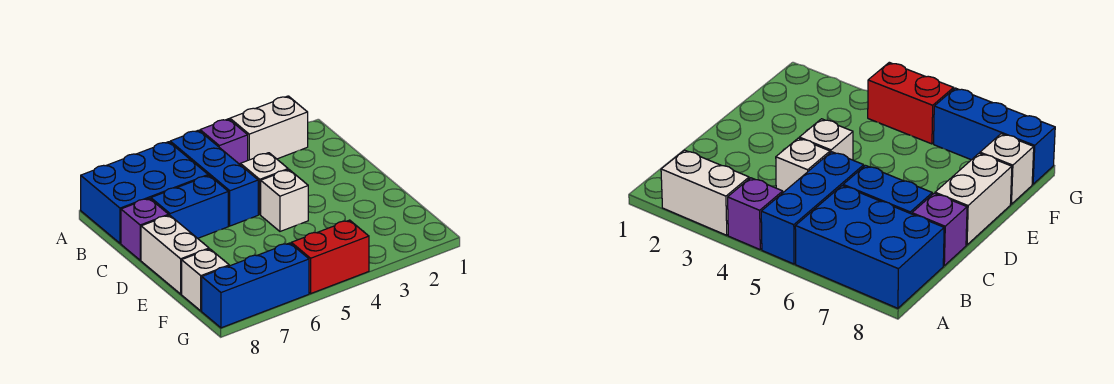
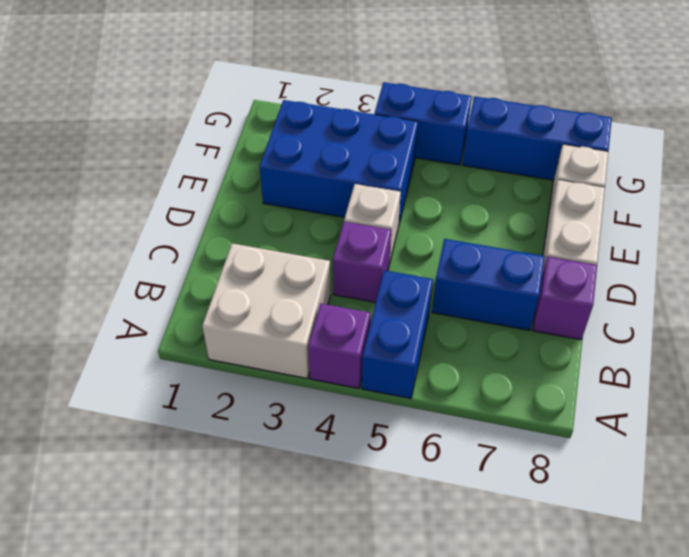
white 1x2 brick [230,96,308,160] -> white 2x2 brick [202,243,331,378]
blue 1x3 brick [170,130,258,226] -> blue 1x2 brick [362,270,433,398]
blue 2x3 brick [81,142,208,243] -> blue 2x3 brick moved to [259,100,418,226]
white 1x1 brick [240,153,288,214] -> purple 1x1 brick [333,222,391,302]
red 1x2 brick [291,220,369,293] -> blue 1x2 brick [375,82,472,165]

